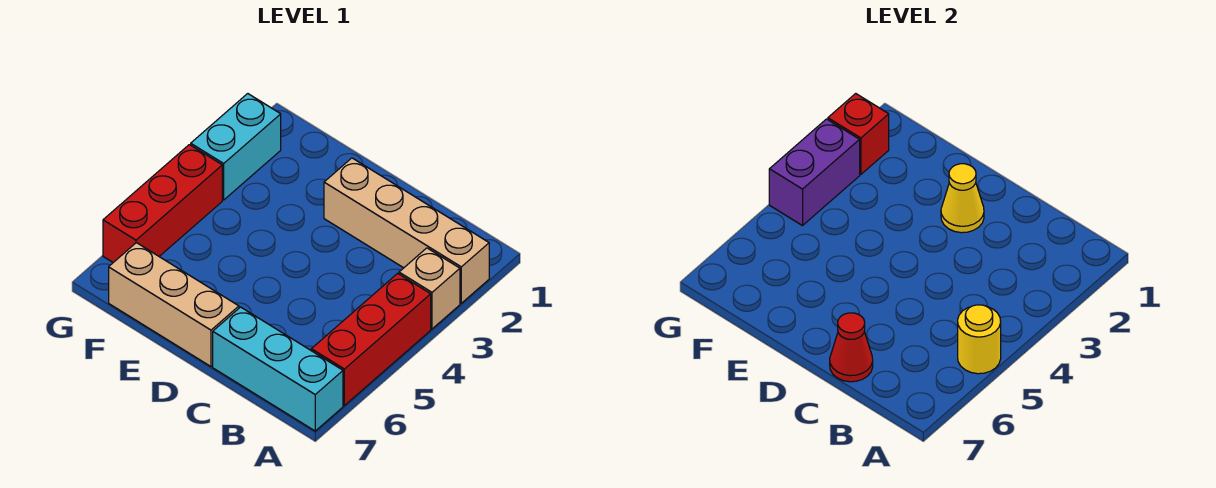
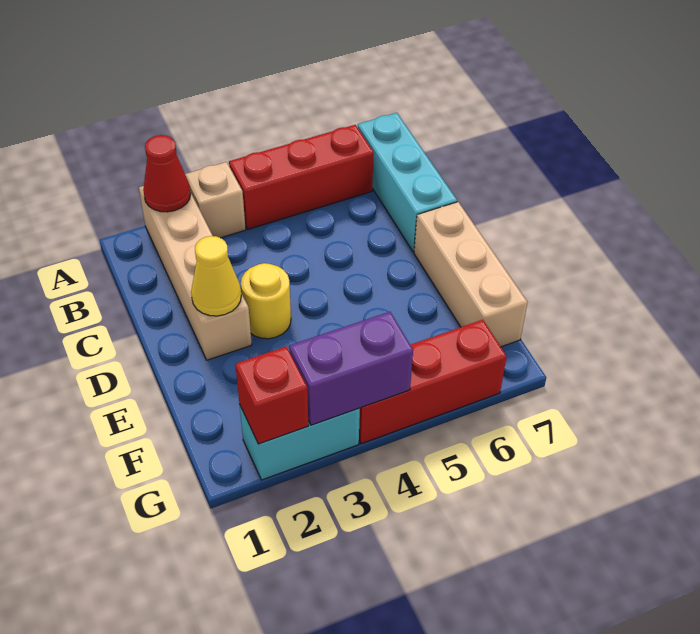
yellow 1x1 round brick [958,305,1001,374] -> yellow 1x1 round brick moved to [241,263,291,339]
red 1x1 cone [830,313,873,382] -> red 1x1 cone moved to [143,135,191,212]

